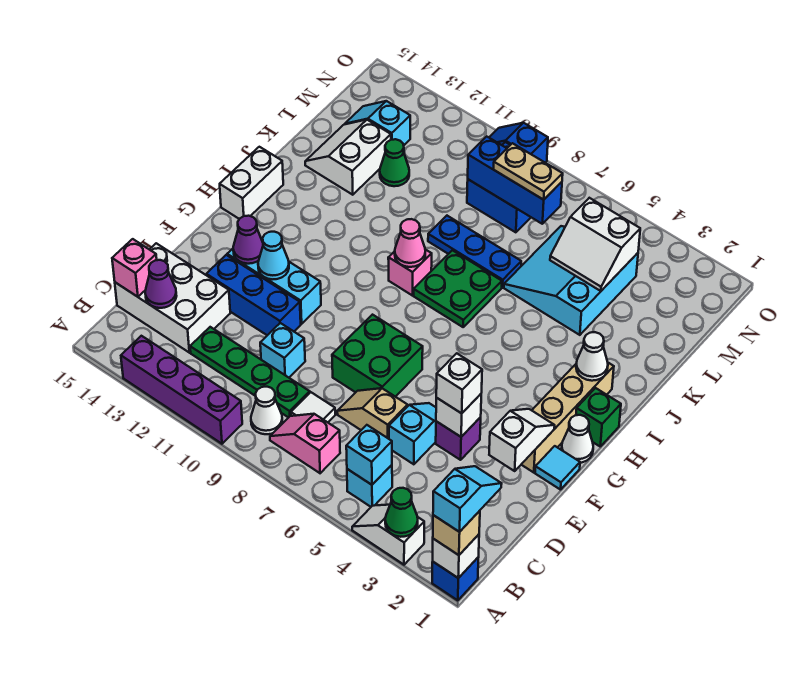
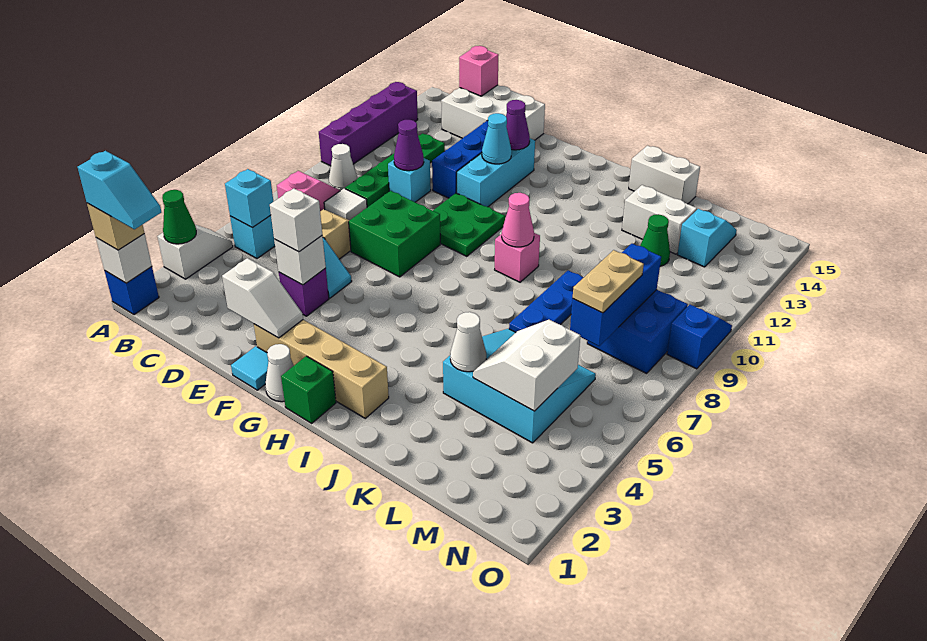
white 2x3 brick [115,243,230,353] -> white 2x3 brick turned to [441,85,545,140]
purple 1x1 cone [145,260,176,308] -> purple 1x1 cone moved to [394,120,424,171]
white 1x2 brick [220,147,283,219] -> white 1x2 brick moved to [629,146,700,204]
white 1x1 cone [576,332,608,381] -> white 1x1 cone moved to [450,312,486,372]
green 2x2 plate [414,250,502,327] -> green 2x2 plate moved to [433,193,505,256]

